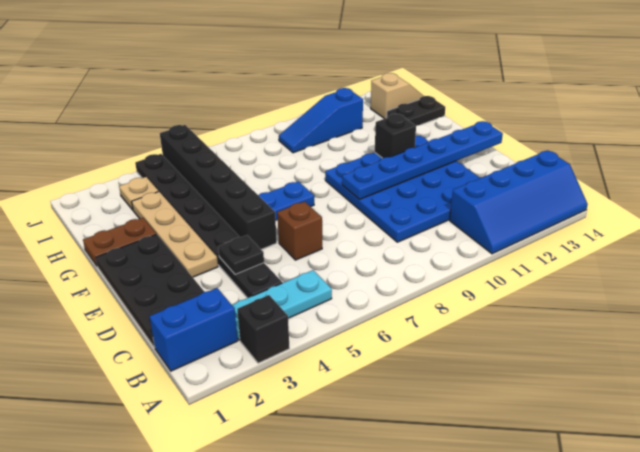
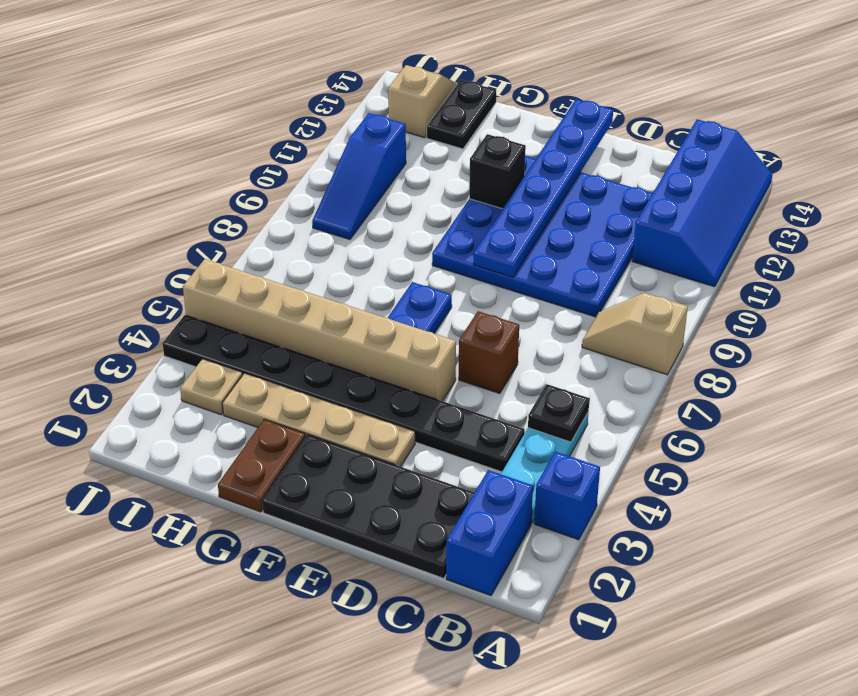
black 1x1 brick [237,295,289,363] -> blue 1x1 brick [534,452,600,540]
none -> tan 1x2 slope [582,293,688,375]
black 1x1 plate [218,235,264,274] -> black 1x1 plate moved to [528,384,590,442]
black 1x6 brick [160,125,277,249] -> tan 1x6 brick [183,259,456,401]

